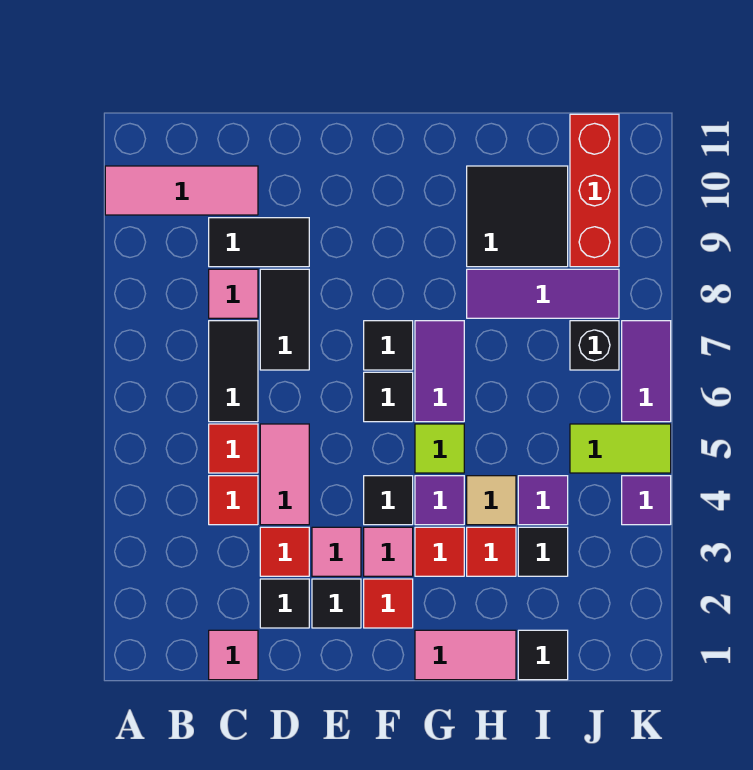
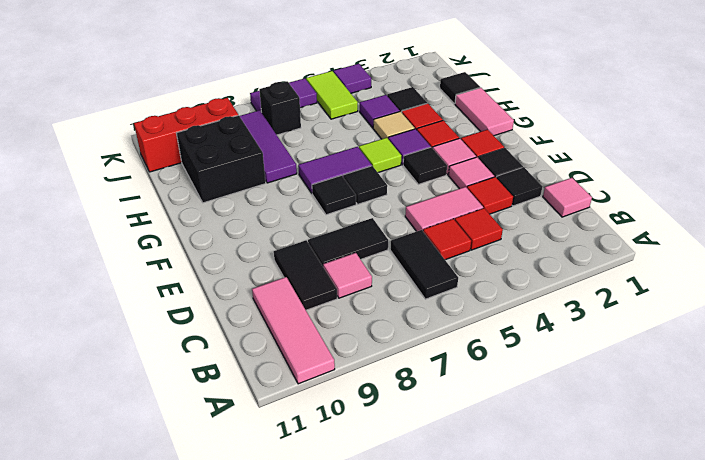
black 1x2 tile [209,321,258,422] -> black 1x2 tile turned to [390,230,458,299]
black 2x2 tile [467,166,568,267] -> black 2x2 brick [177,115,266,203]

